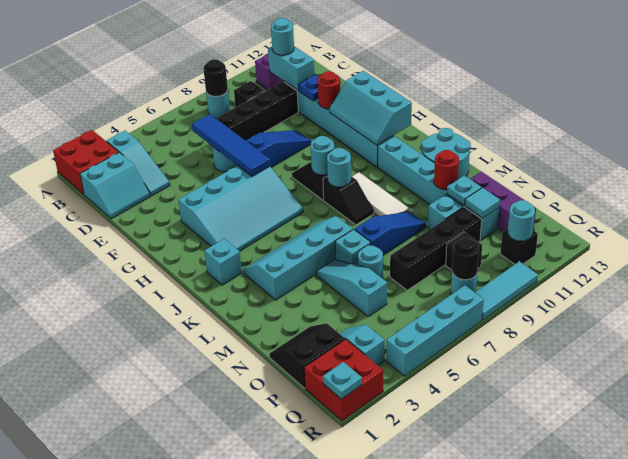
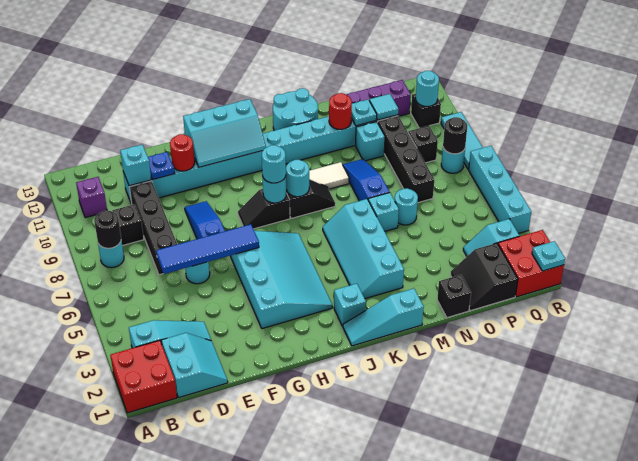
cyan 1x2 brick [268,46,314,90] -> cyan 1x1 brick [120,145,151,186]
cyan 1x1 round brick [271,18,294,55] -> cyan 1x1 round brick moved to [262,145,286,183]
cyan 1x3 slope [316,259,387,317] -> cyan 1x3 slope moved to [343,288,424,346]
none -> black 1x1 brick [437,275,471,318]

